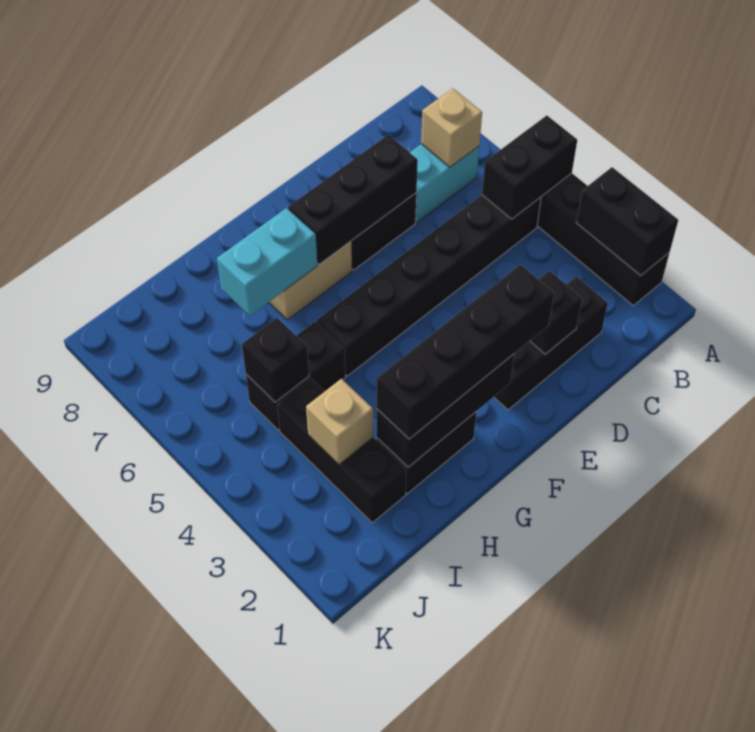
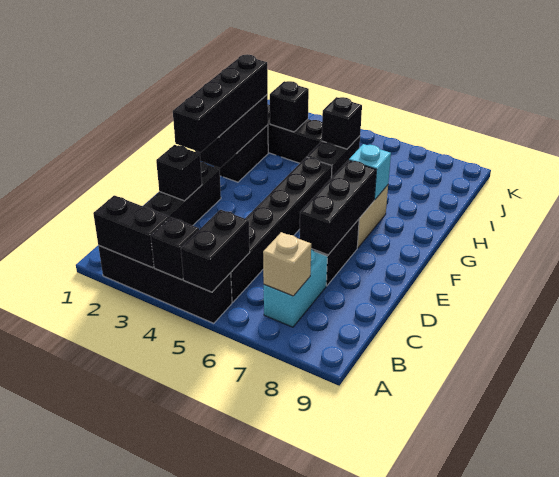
none -> black 1x1 brick [151,217,199,280]
cyan 1x2 brick [217,208,317,316] -> cyan 1x1 brick [349,144,391,200]
tan 1x1 brick [306,379,373,464] -> black 1x1 brick [270,81,309,132]

